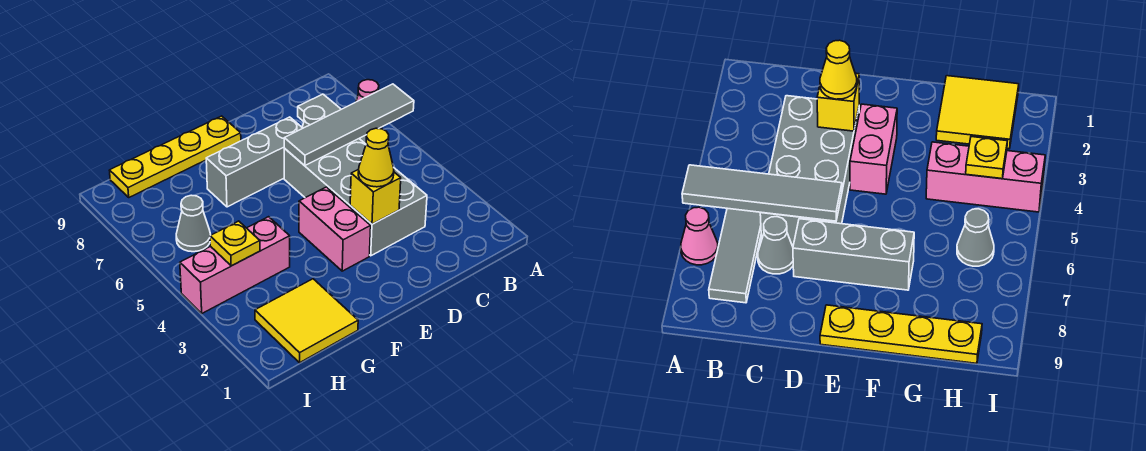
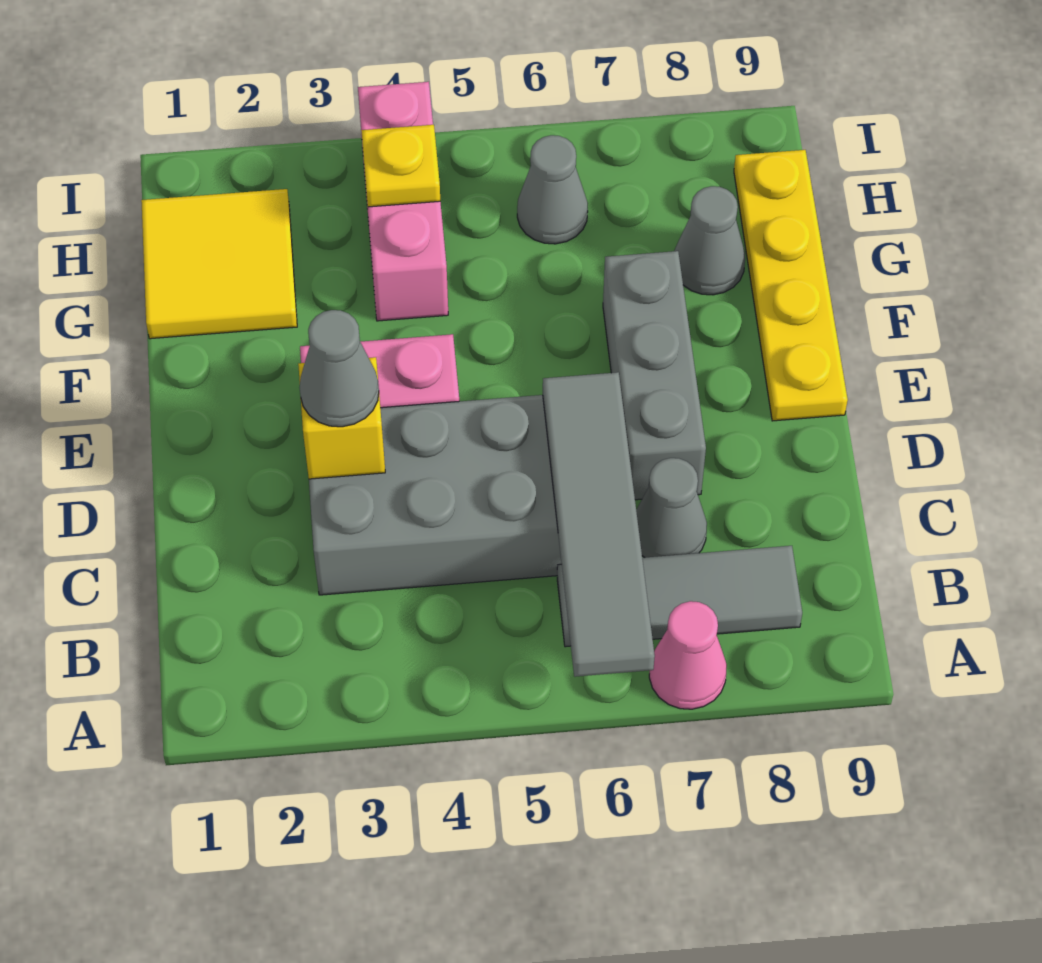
yellow 1x1 cone [358,128,394,187] -> grey 1x1 cone [299,310,379,427]
none -> grey 1x1 cone [674,186,745,295]

